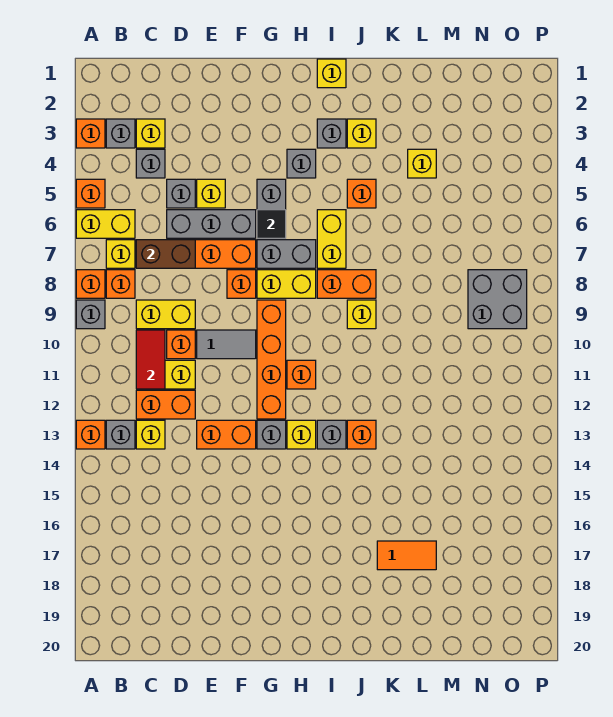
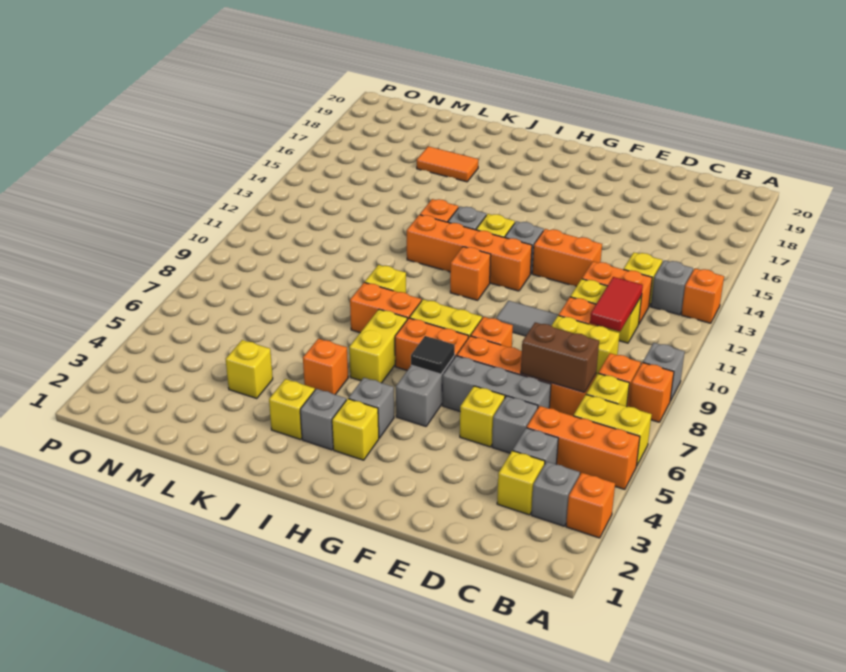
orange 1x1 brick [76,179,105,208] -> orange 1x3 brick [527,406,640,489]
grey 1x2 brick [257,240,316,268] -> orange 1x2 brick [395,318,469,370]
orange 1x4 brick [257,300,286,419] -> orange 1x4 brick turned to [407,215,532,291]
yellow 1x1 brick [317,59,346,88] -> yellow 1x1 brick moved to [332,399,379,460]
grey 2x2 brick [468,270,527,329] -> none

